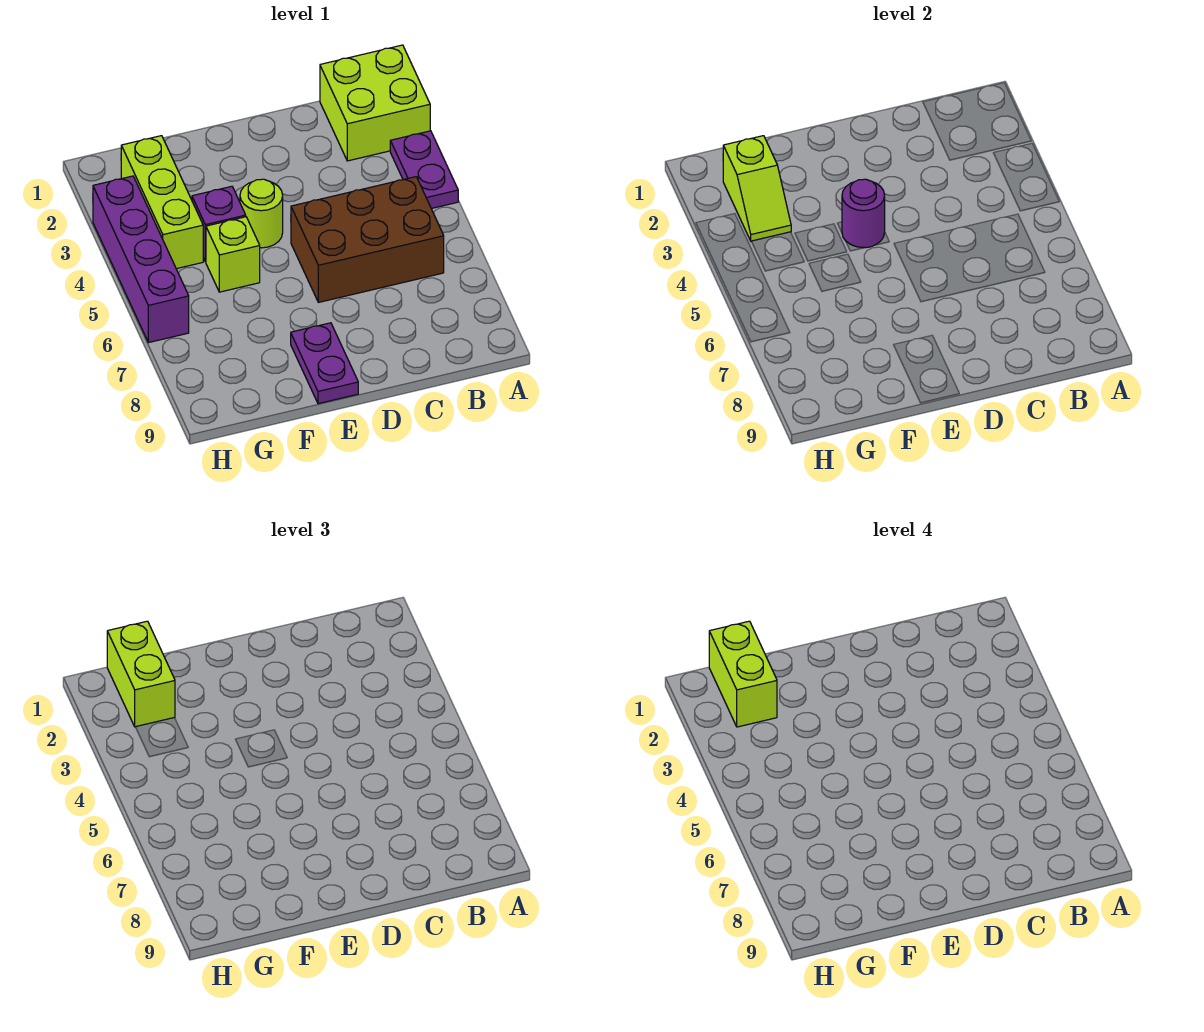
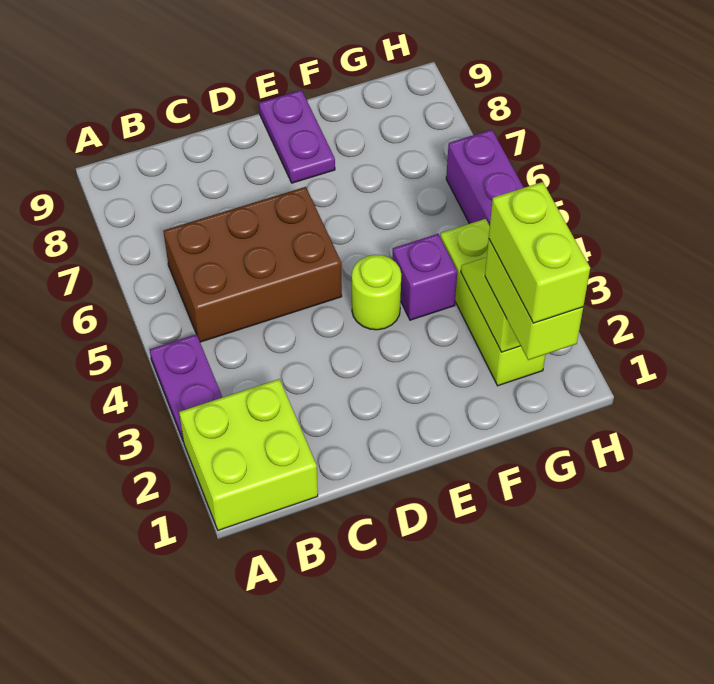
purple 1x1 round brick [842,179,885,248] -> none
lime 1x1 brick [206,217,260,292] -> none

